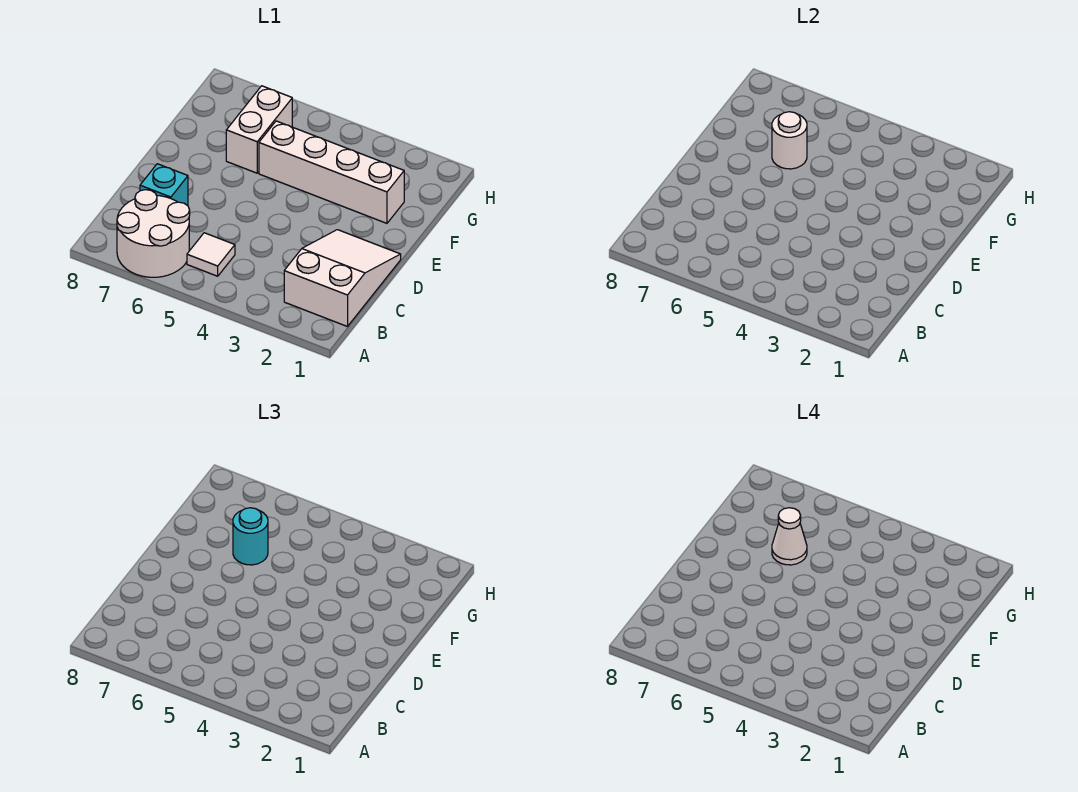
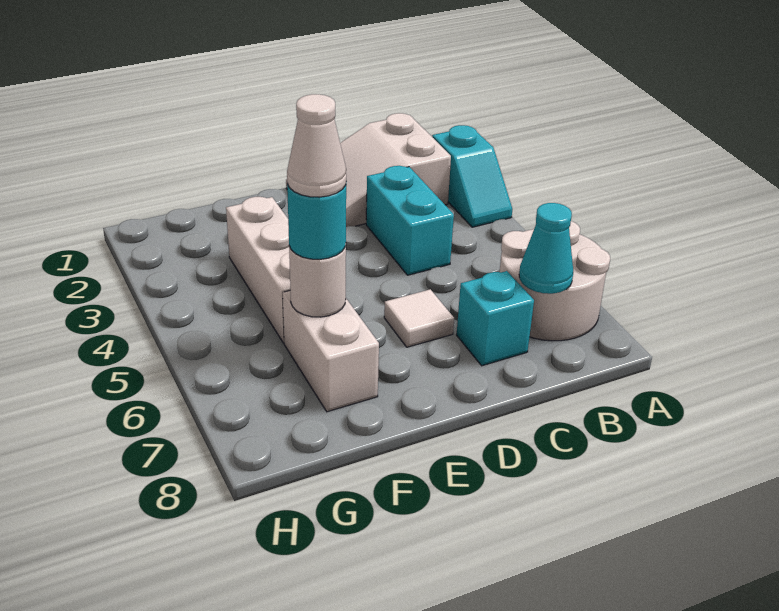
none -> cyan 1x2 slope [432,125,512,227]
white 1x1 tile [187,233,235,276] -> white 1x1 tile moved to [384,289,454,347]
none -> cyan 1x1 cone [519,203,573,294]
none -> cyan 1x2 brick [366,166,454,275]
white 1x4 brick [259,121,404,223] -> white 1x3 brick [226,197,290,343]
white 1x2 brick [226,86,292,173] -> white 1x2 brick turned to [283,291,379,412]

